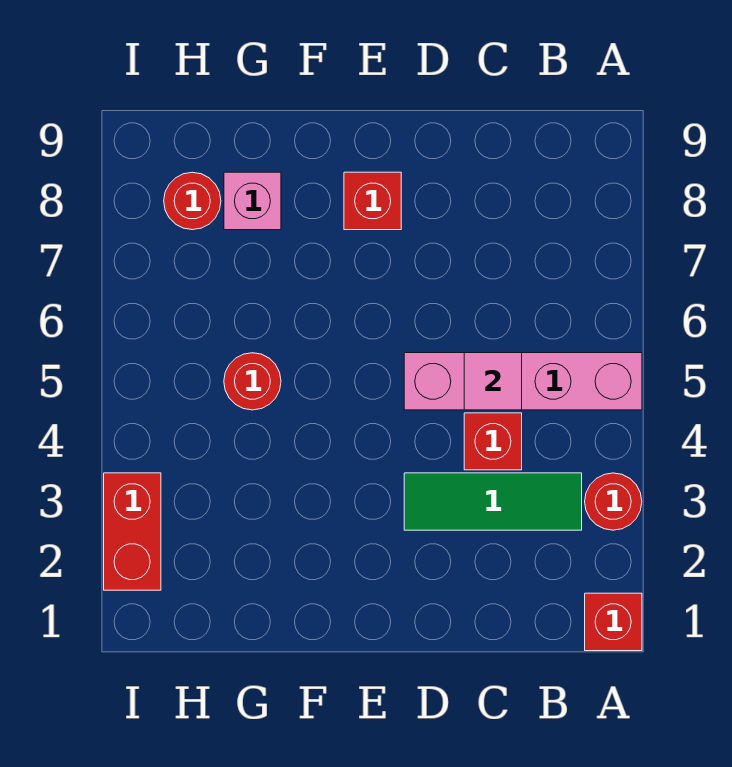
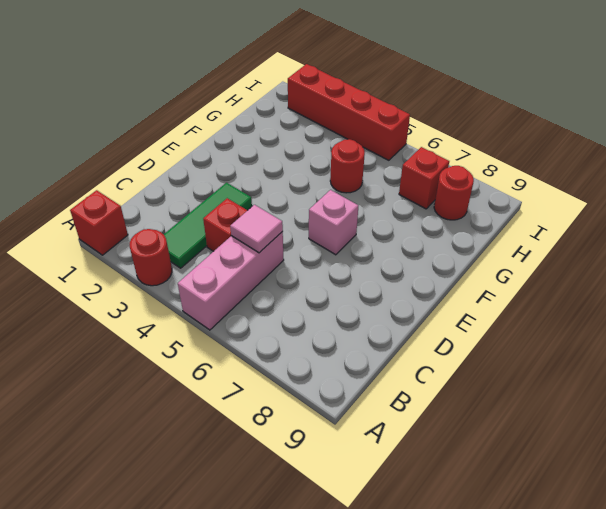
pink 1x4 brick [404,353,642,410] -> pink 1x3 brick [178,232,284,330]
red 1x1 brick [344,172,401,230] -> red 1x1 brick moved to [399,147,449,209]
pink 1x1 brick [224,172,281,230] -> pink 1x1 brick moved to [309,190,358,255]
red 1x2 brick [104,473,161,590] -> red 1x4 brick [288,64,410,160]

